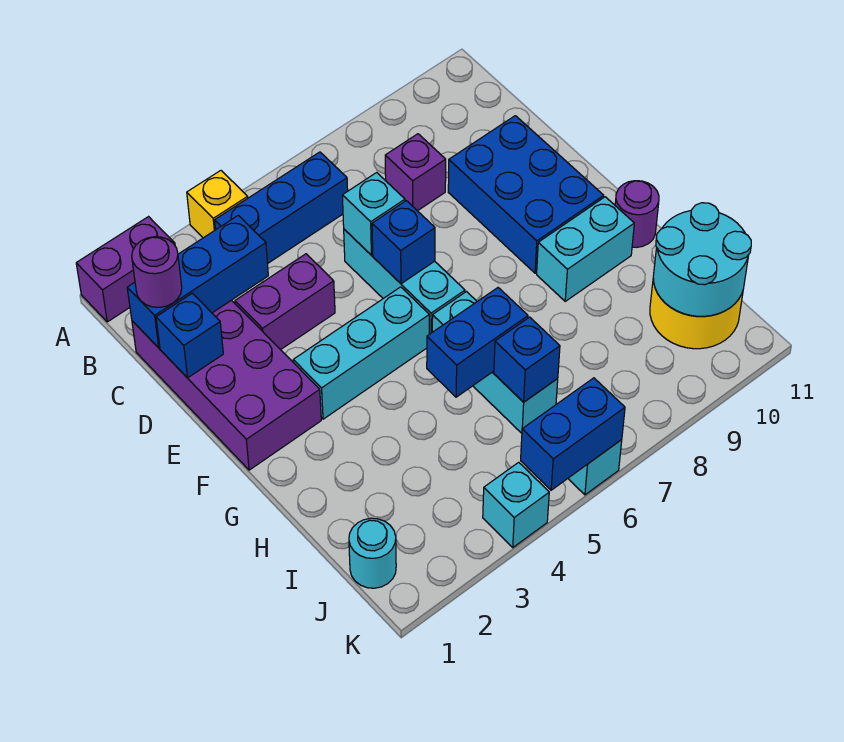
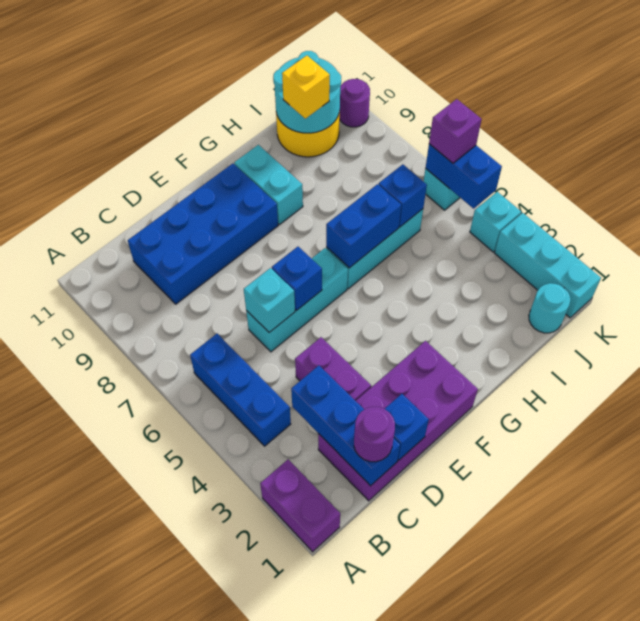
yellow 1x1 brick [187,171,248,238] -> yellow 1x1 brick moved to [282,56,330,118]
purple 1x1 brick [385,134,446,211] -> purple 1x1 brick moved to [429,99,482,163]
blue 2x3 brick [448,116,604,273] -> blue 2x4 brick [128,164,278,304]
cyan 1x3 brick [293,287,429,419] -> cyan 1x3 brick moved to [495,213,601,318]
purple 1x1 round brick [615,181,659,247] -> purple 1x1 round brick moved to [340,79,370,127]
blue 1x2 brick [427,288,528,397] -> blue 1x2 brick turned to [326,184,401,268]

